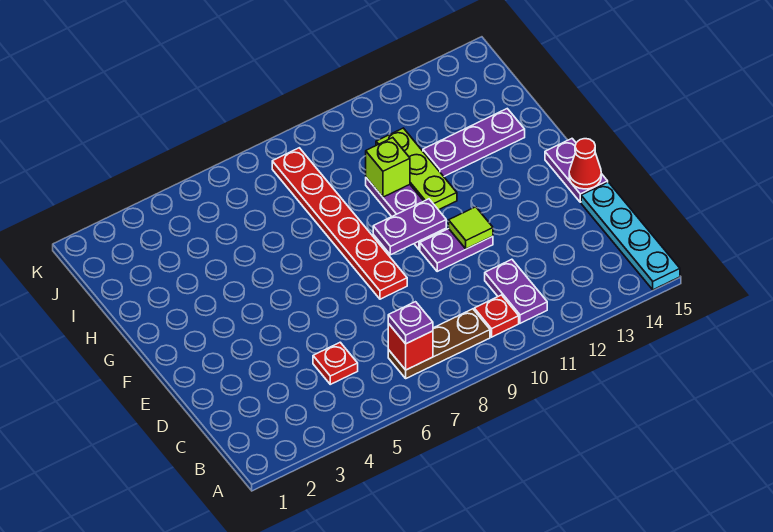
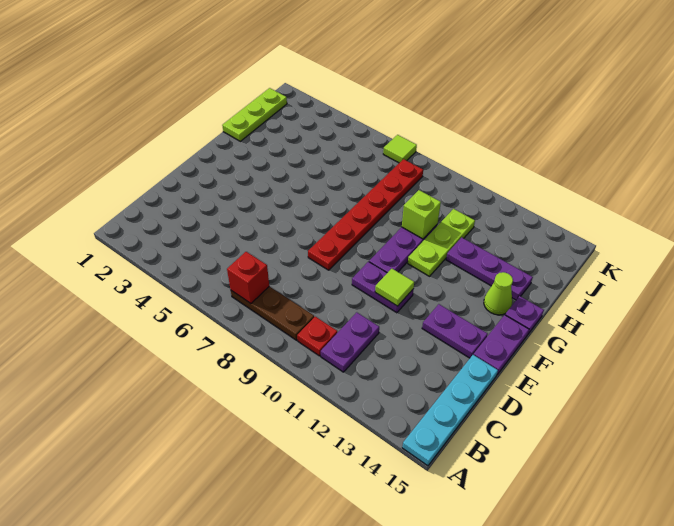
purple 1x1 plate [388,302,433,344] -> purple 1x1 plate moved to [505,296,544,334]
red 1x1 plate [313,342,358,384] -> none
red 1x1 cone [569,139,601,189] -> none
purple 1x2 plate [373,199,446,255] -> purple 1x2 plate moved to [422,304,488,358]
none -> lime 1x1 cone [484,272,513,315]
none -> lime 1x3 plate [222,88,287,141]
none -> lime 1x1 tile [383,135,417,163]

